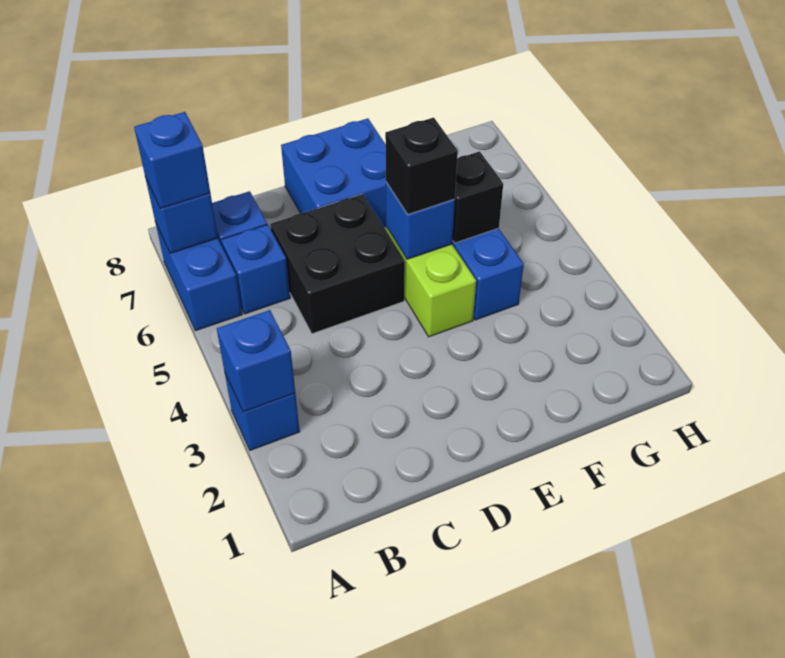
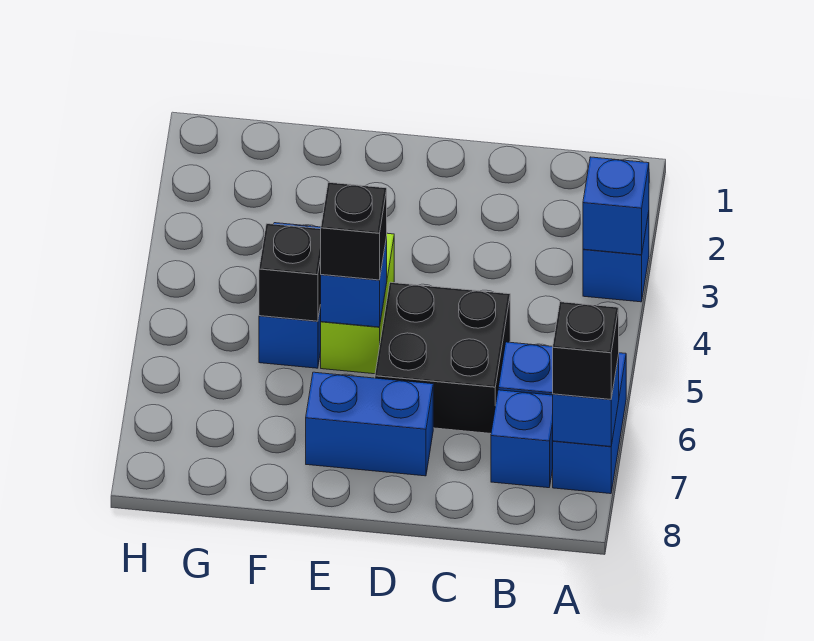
blue 1x1 brick [134,112,210,209] -> black 1x1 brick [553,302,619,399]
blue 2x2 brick [281,118,386,227] -> blue 1x2 brick [306,372,433,476]

